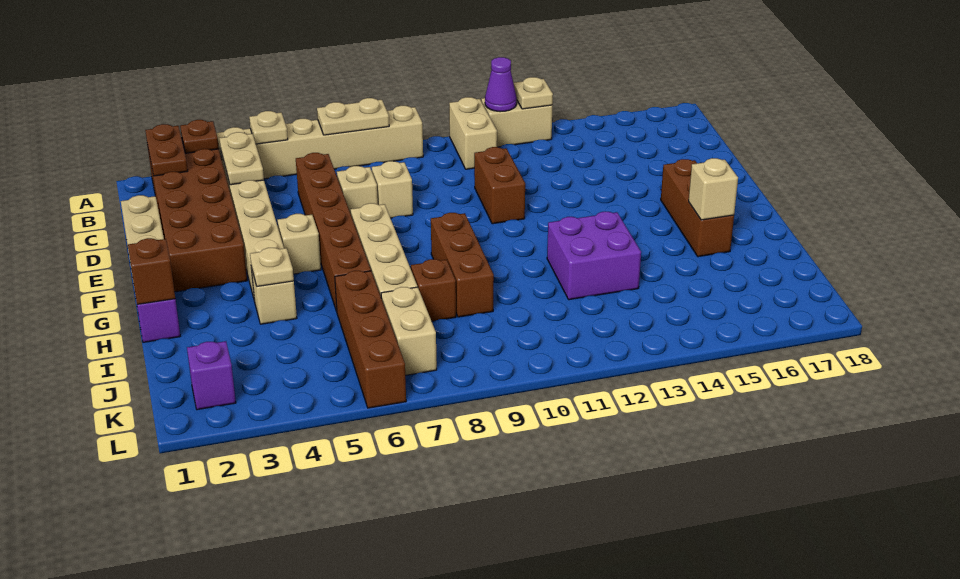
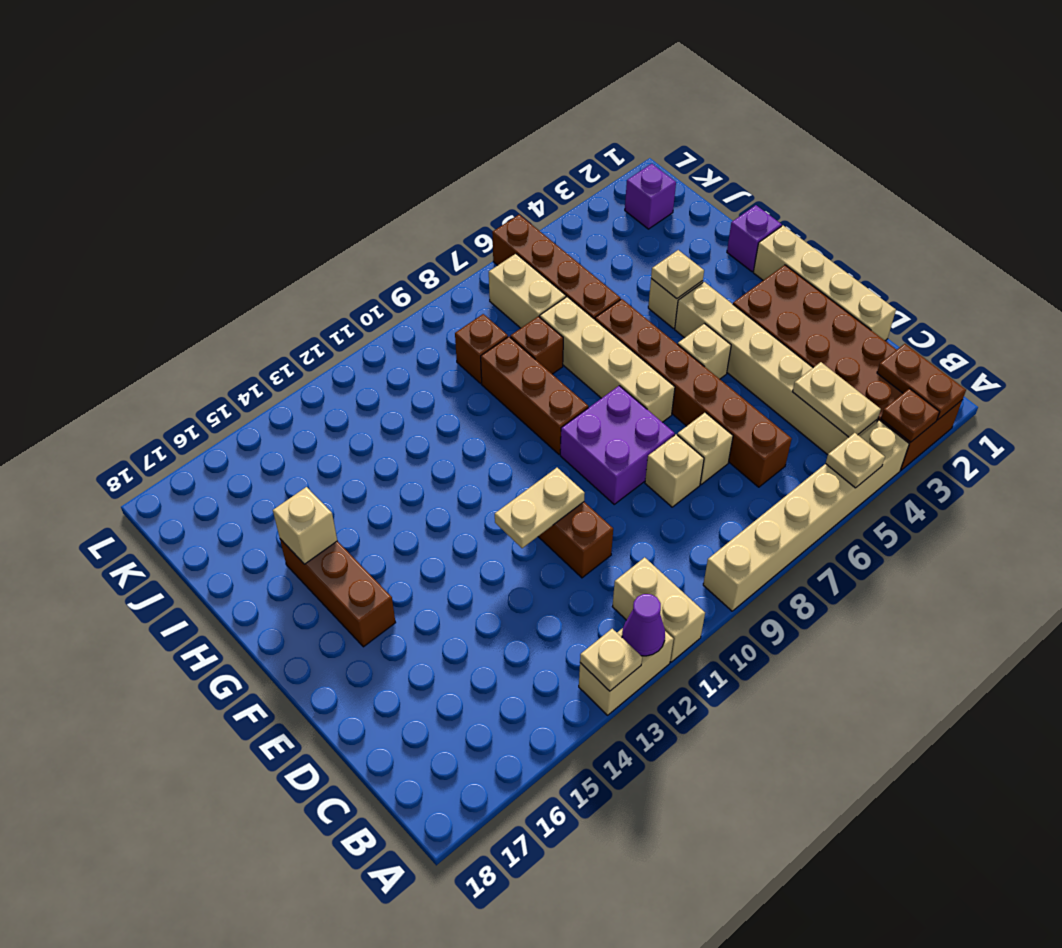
tan 1x2 plate [317,98,389,135] -> tan 1x2 plate moved to [495,468,585,548]
brown 1x1 brick [128,238,175,304] -> brown 1x1 brick moved to [455,314,508,383]
purple 2x2 brick [547,211,641,300] -> purple 2x2 brick moved to [560,386,675,504]

